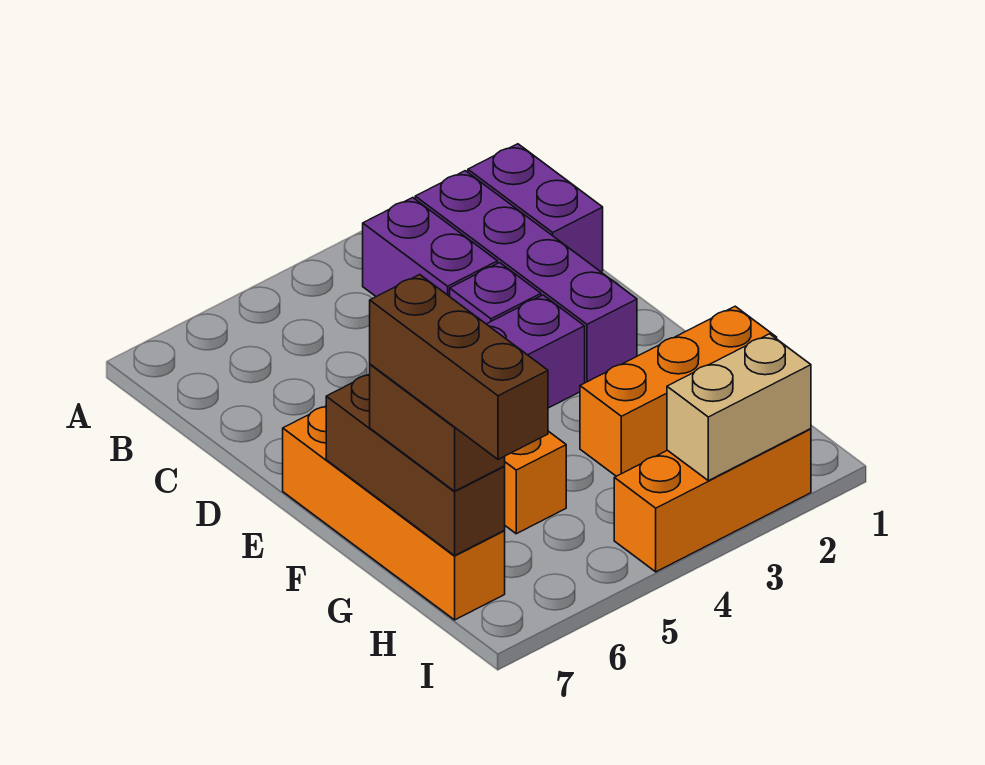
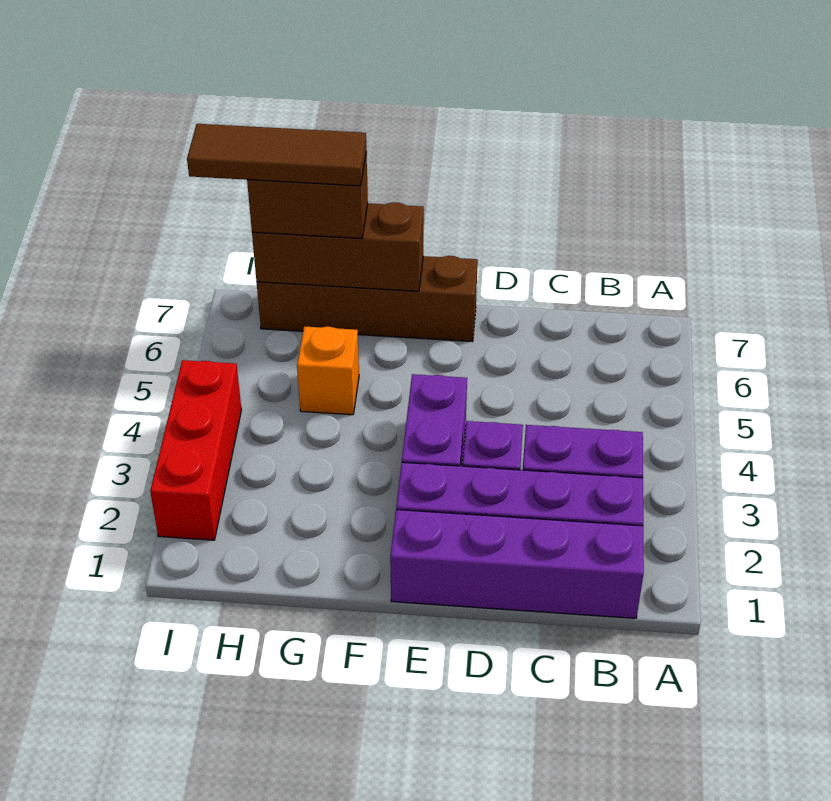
purple 1x2 brick [468,144,603,272] -> purple 1x4 brick [390,510,644,618]
orange 1x4 brick [283,406,505,620] -> brown 1x4 brick [257,256,478,342]
orange 1x3 brick [580,306,777,476] -> none
brown 1x3 brick [370,275,548,459] -> brown 1x3 tile [187,124,366,186]
orange 1x3 brick [614,429,811,572] -> red 1x3 brick [150,360,242,540]
tan 1x2 brick [667,334,811,481] -> none

